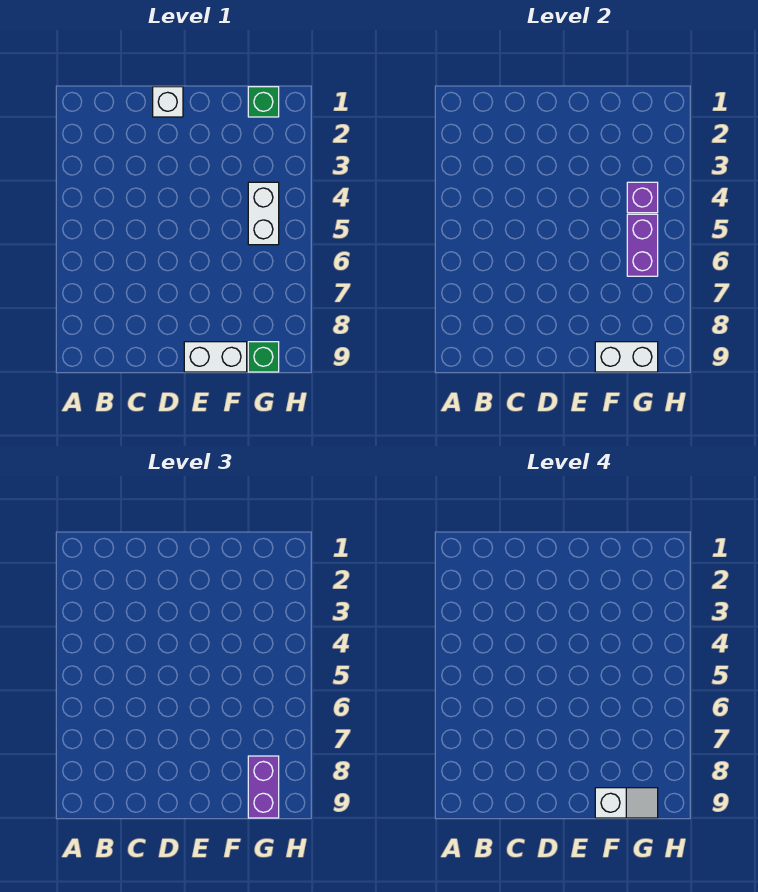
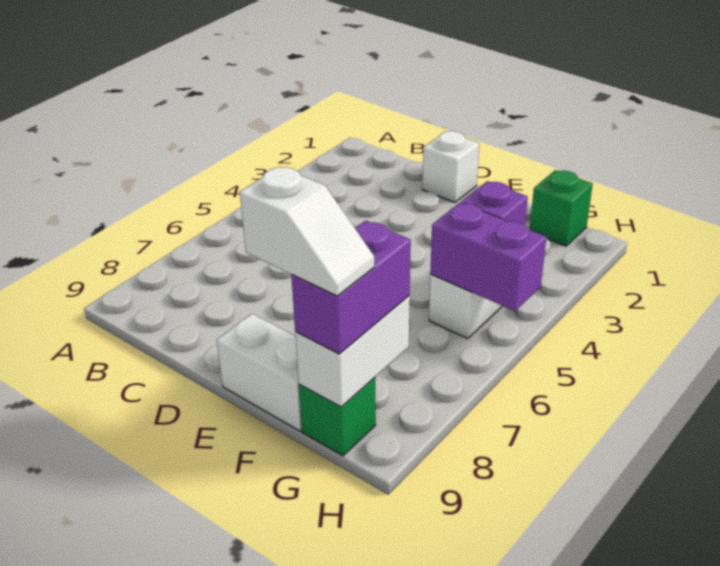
white 1x2 brick [595,342,658,372] -> white 1x2 brick turned to [295,296,410,407]
purple 1x2 brick [627,214,658,276] -> purple 1x2 brick turned to [430,203,546,311]

